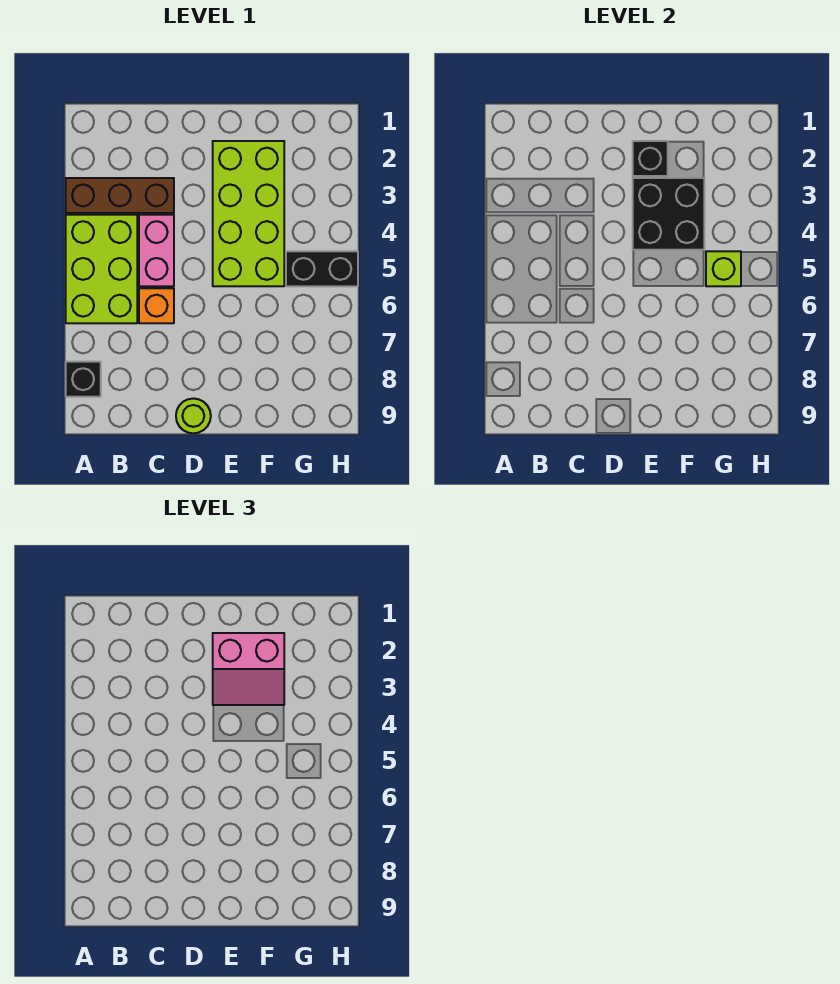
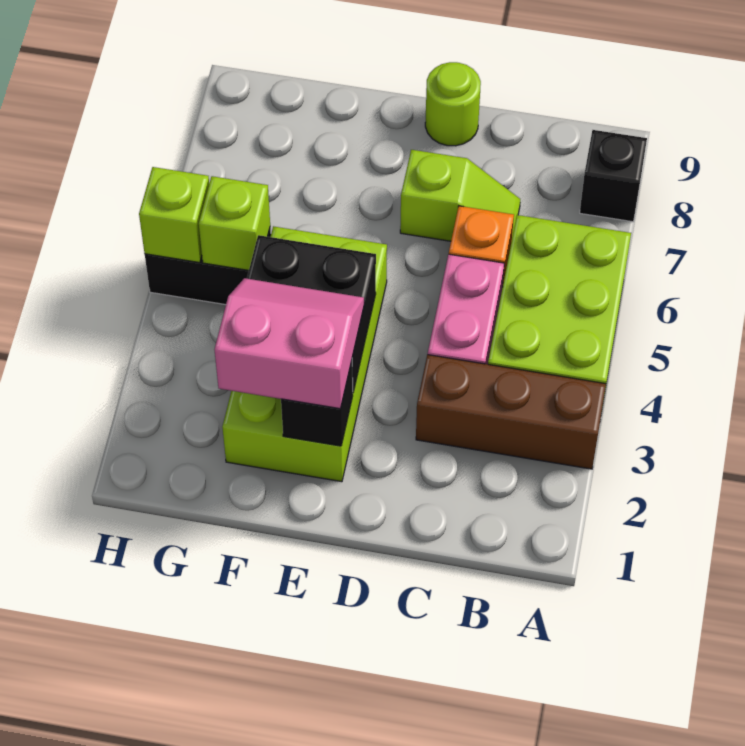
none -> lime 1x2 slope [400,150,520,241]
none -> lime 1x1 brick [139,167,209,263]

